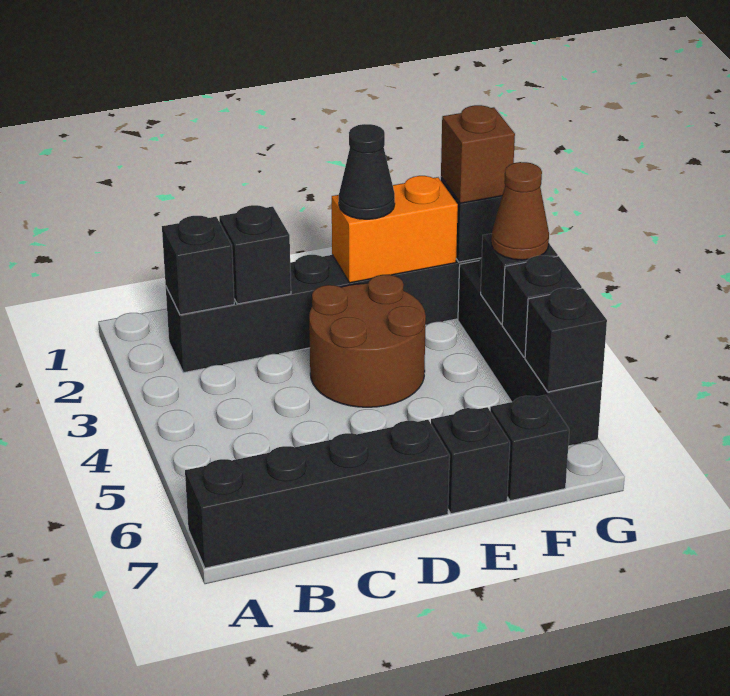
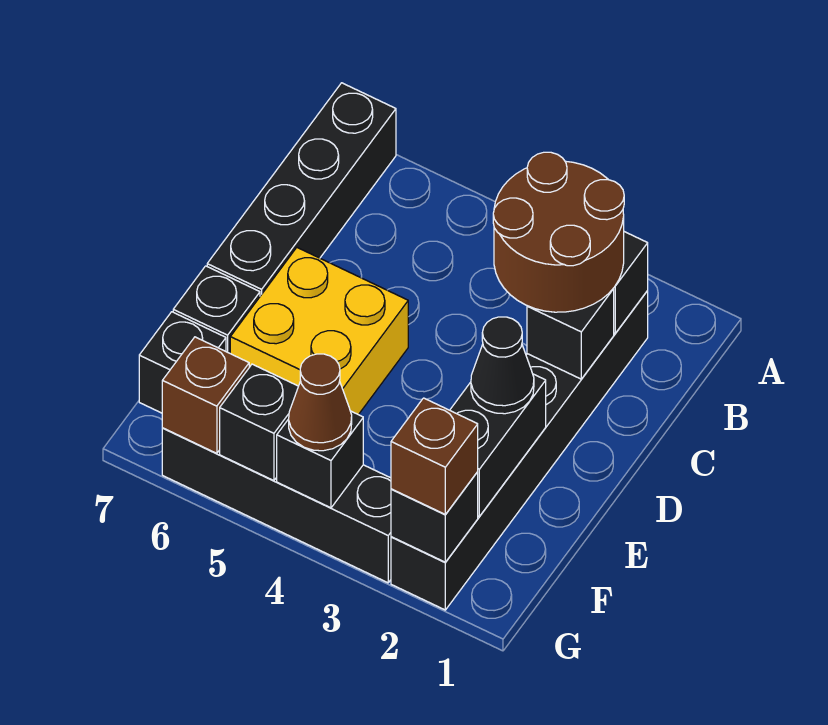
brown 2x2 round brick [309,275,426,407] -> brown 2x2 round brick moved to [493,152,624,312]
none -> yellow 2x2 brick [230,248,408,415]
orange 1x2 brick [332,176,458,283] -> black 1x2 brick [450,374,546,516]
black 1x1 brick [525,288,607,392] -> brown 1x1 brick [162,337,249,453]

